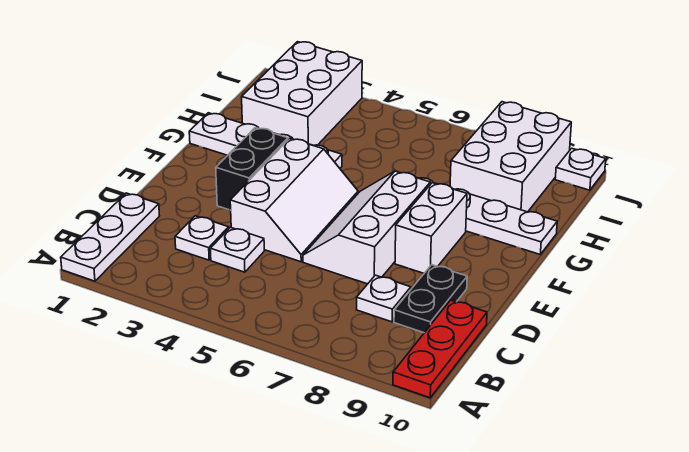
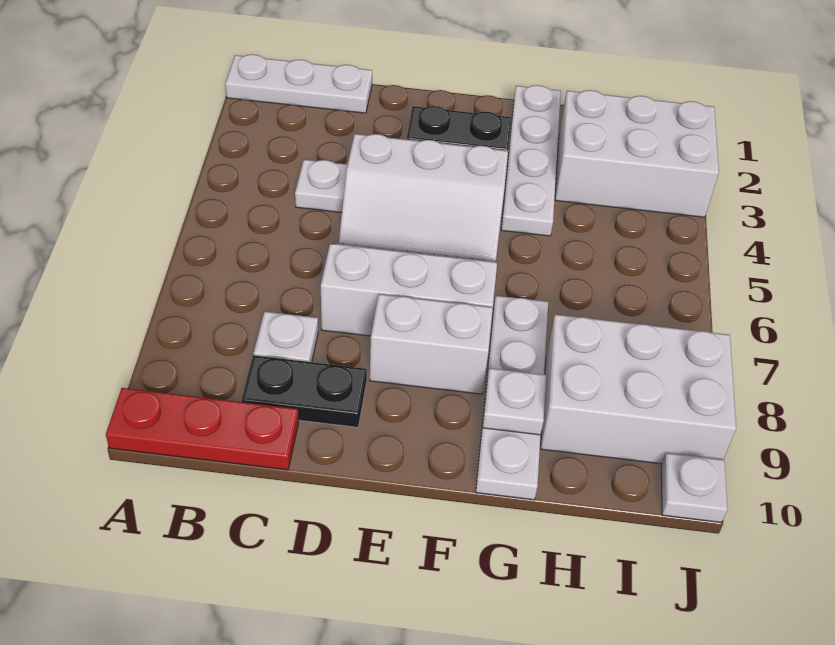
white 1x1 plate [175,216,229,260] -> white 1x1 plate moved to [483,368,546,435]

